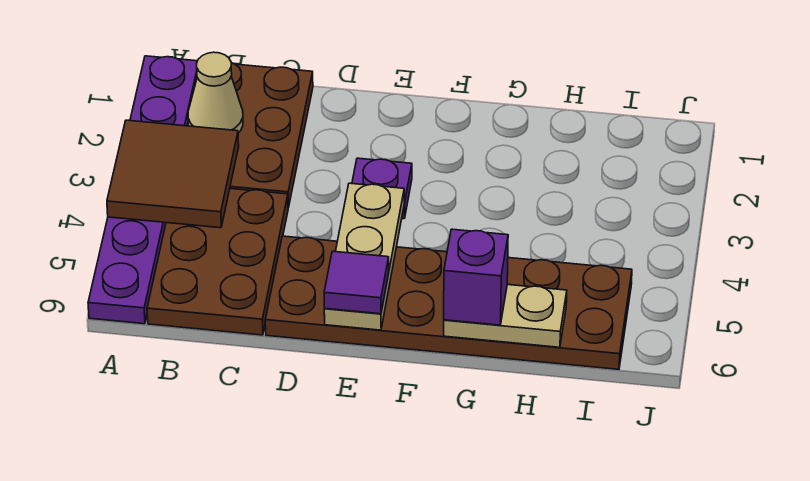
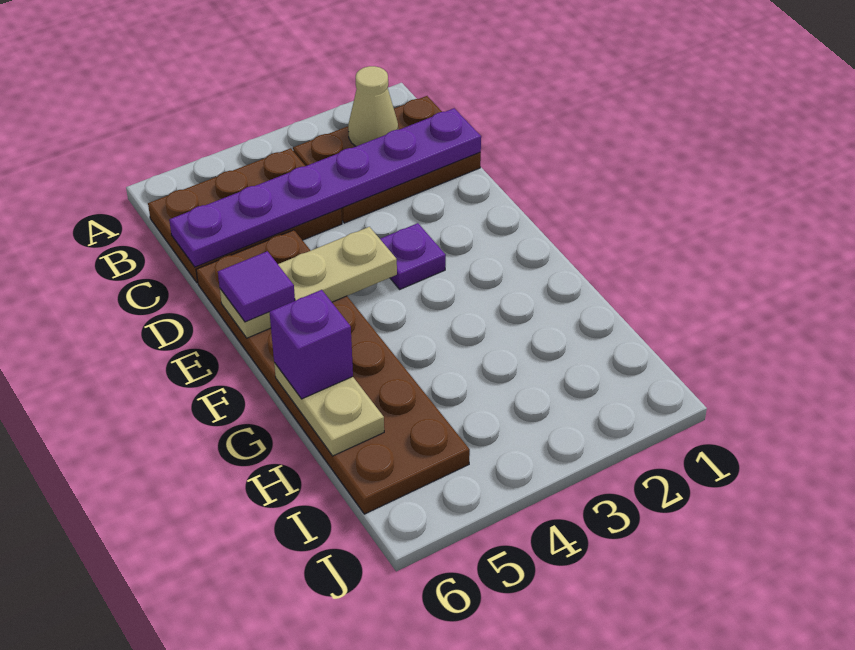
purple 1x6 plate [88,56,197,324] -> purple 1x6 plate moved to [169,108,481,267]
brown 2x2 tile [107,120,239,228] -> none

